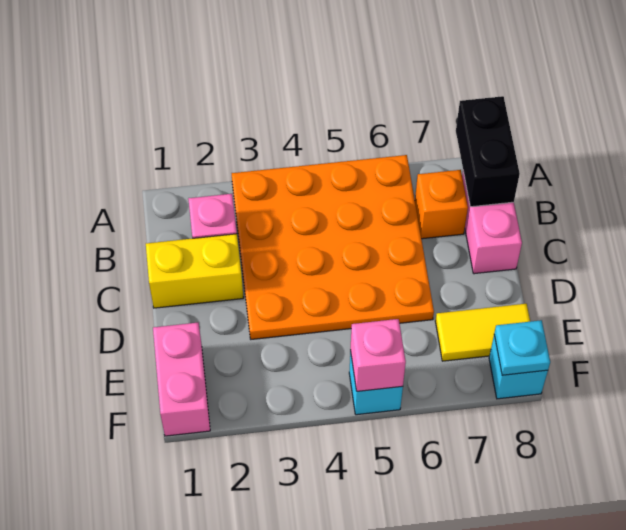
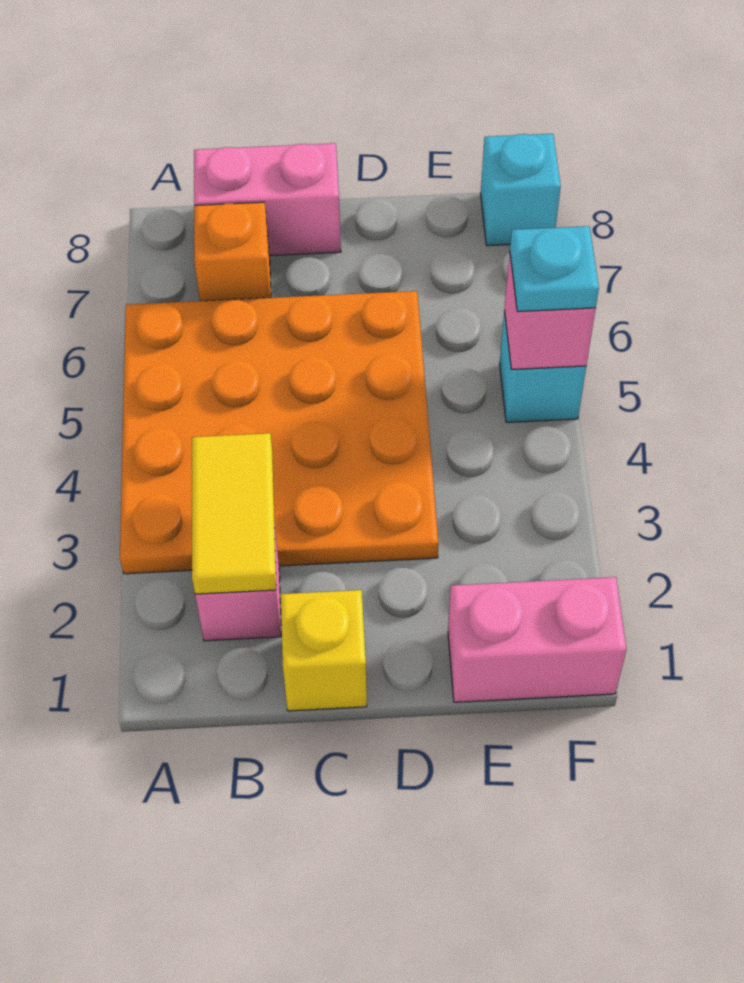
black 1x2 brick [456,96,520,207] -> none
yellow 1x2 brick [146,234,243,308] -> yellow 1x1 brick [281,590,367,711]
yellow 1x2 tile [435,304,530,361] -> yellow 1x2 tile moved to [192,433,276,594]
cyan 1x1 plate [494,320,550,375] -> cyan 1x1 plate moved to [510,226,599,312]

